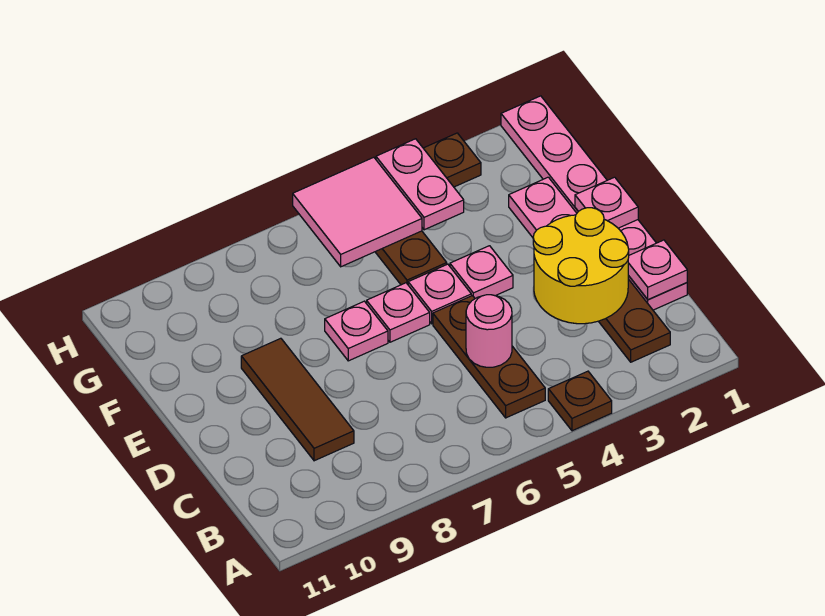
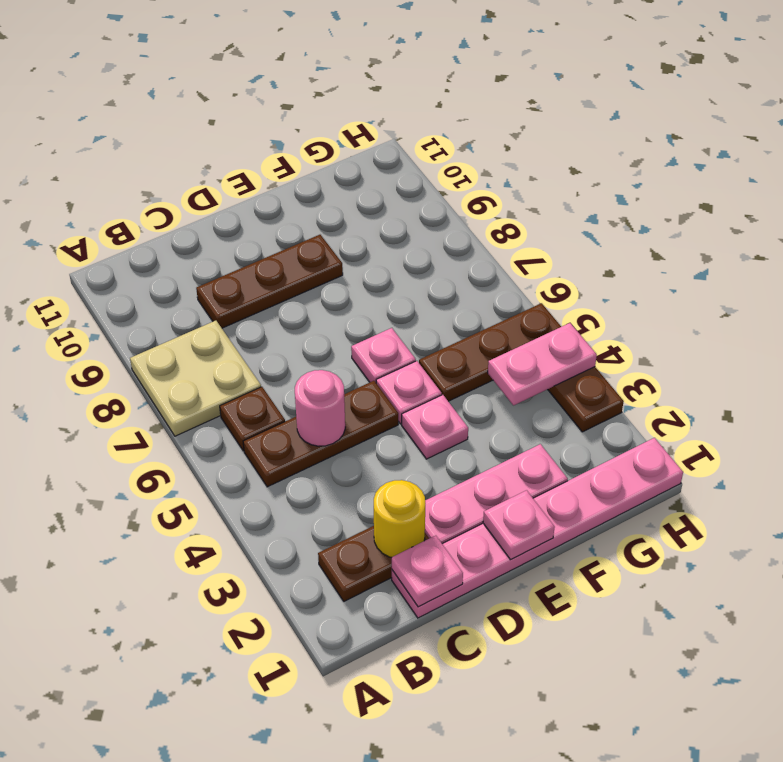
brown 1x1 plate [548,371,612,431] -> brown 1x1 plate moved to [220,387,285,451]
none -> tan 2x2 plate [130,321,261,436]
yellow 2x2 round brick [533,208,629,324] -> yellow 1x1 round brick [374,480,426,558]
brown 1x3 tile [241,338,354,461] -> brown 1x3 plate [196,235,343,328]
pink 1x1 plate [325,301,388,361] -> none
pink 2x2 tile [293,157,422,267] -> none

